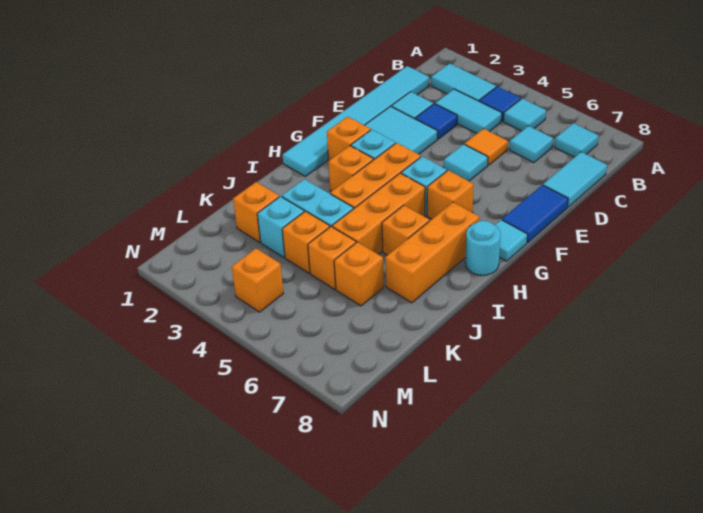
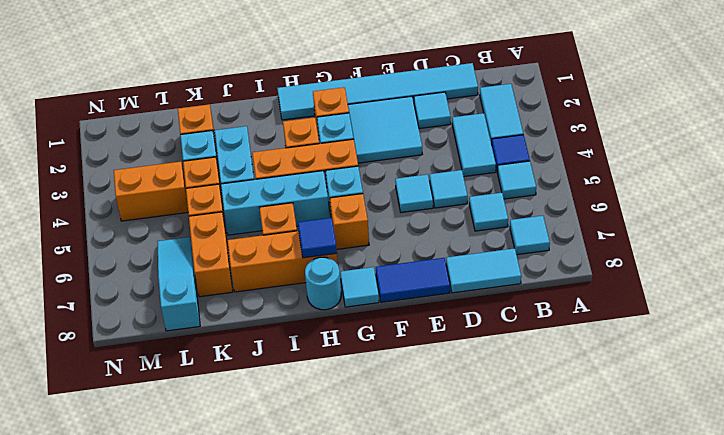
blue 1x1 tile [415,104,457,139] -> blue 1x1 tile moved to [298,218,337,258]
orange 1x1 tile [464,129,508,165] -> cyan 1x1 tile [430,170,468,208]
orange 1x3 brick [332,173,425,254] -> cyan 1x3 brick [221,171,330,235]
orange 1x1 brick [334,242,384,306] -> orange 1x2 brick [189,212,233,297]
none -> cyan 1x3 slope [157,237,200,331]
orange 1x1 brick [232,248,283,312] -> orange 1x2 brick [114,162,188,221]

